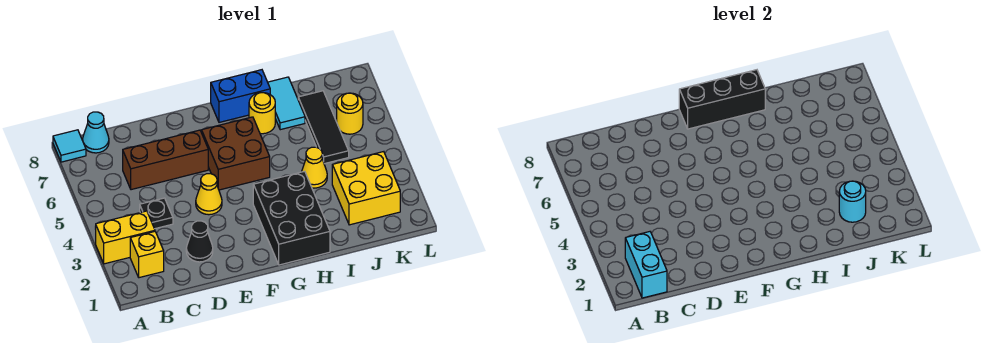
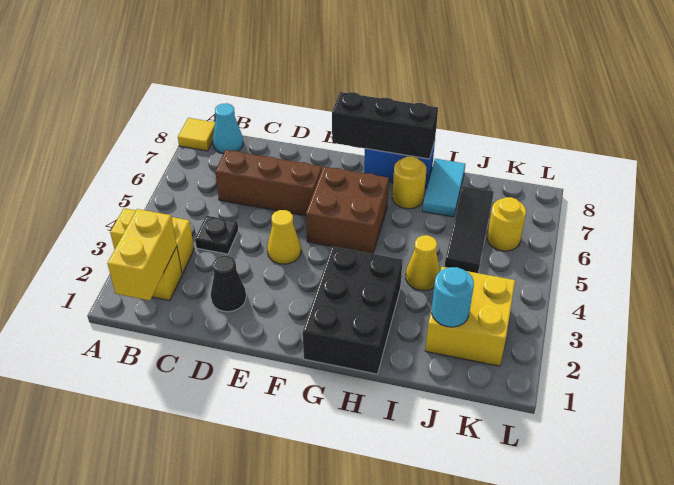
cyan 1x1 tile [53,130,86,162] -> yellow 1x1 tile [178,118,215,151]
cyan 1x2 brick [625,232,667,298] -> yellow 1x2 brick [108,209,177,300]

